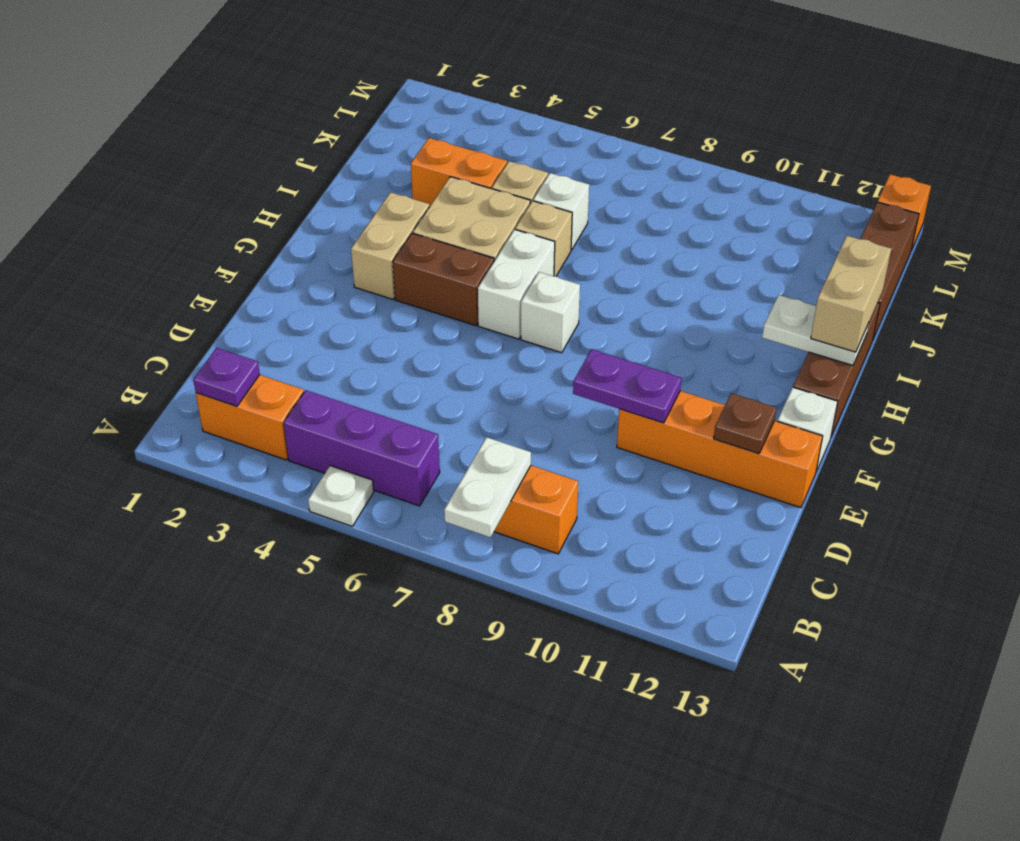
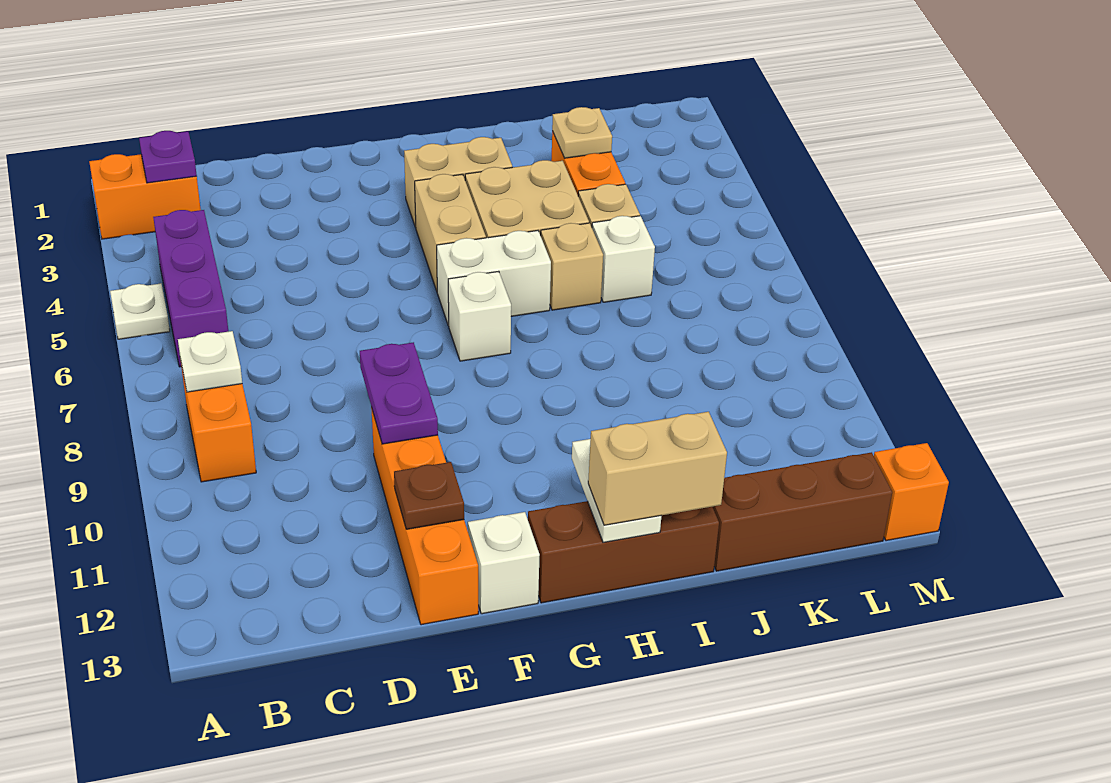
white 1x2 plate [444,437,531,537] -> white 1x1 plate [178,331,242,392]
orange 1x2 brick [196,375,304,460] -> orange 1x2 brick turned to [89,154,201,239]
brown 1x2 brick [393,233,494,326] -> tan 1x2 brick [415,174,486,291]
none -> tan 1x1 plate [552,107,612,158]

